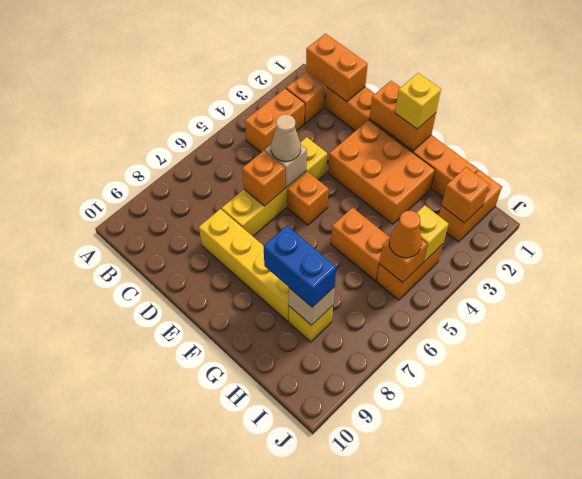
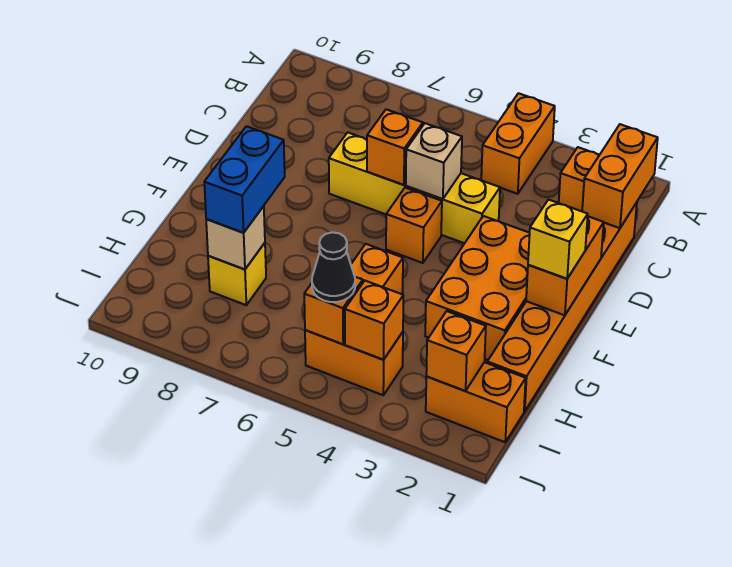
orange 1x2 brick [245,88,305,152] -> orange 1x2 brick turned to [481,93,555,194]
tan 1x1 cone [271,115,301,161] -> none
yellow 1x4 brick [199,209,289,321] -> none
yellow 1x1 brick [417,205,449,262] -> orange 1x1 brick [345,281,403,360]
orange 1x1 cone [389,211,422,258] -> black 1x1 cone [312,232,355,302]

